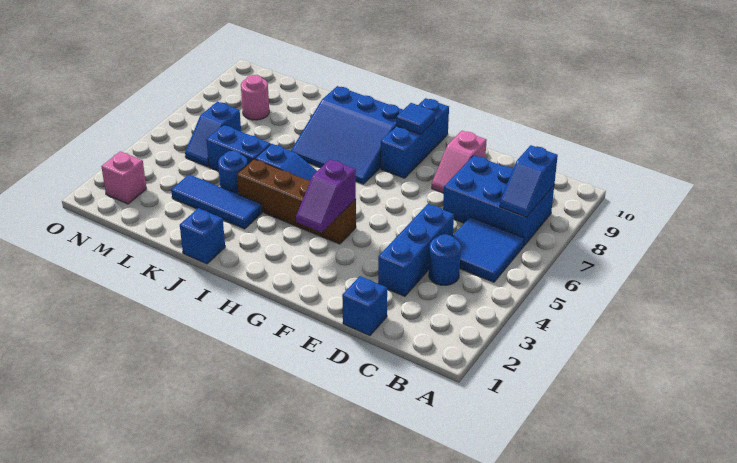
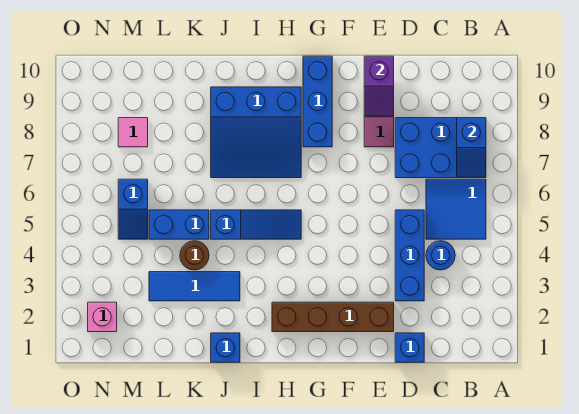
purple 1x2 slope [296,159,356,232] -> purple 1x2 slope moved to [364,56,394,116]
brown 1x4 brick [237,159,356,244] -> brown 1x4 brick moved to [272,302,394,332]
blue 1x1 tile [396,103,435,134] -> none
blue 1x1 round brick [218,151,247,194] -> brown 1x1 round brick [180,241,209,270]
pink 1x1 round brick [241,75,269,120] -> pink 1x1 tile [118,118,148,147]

